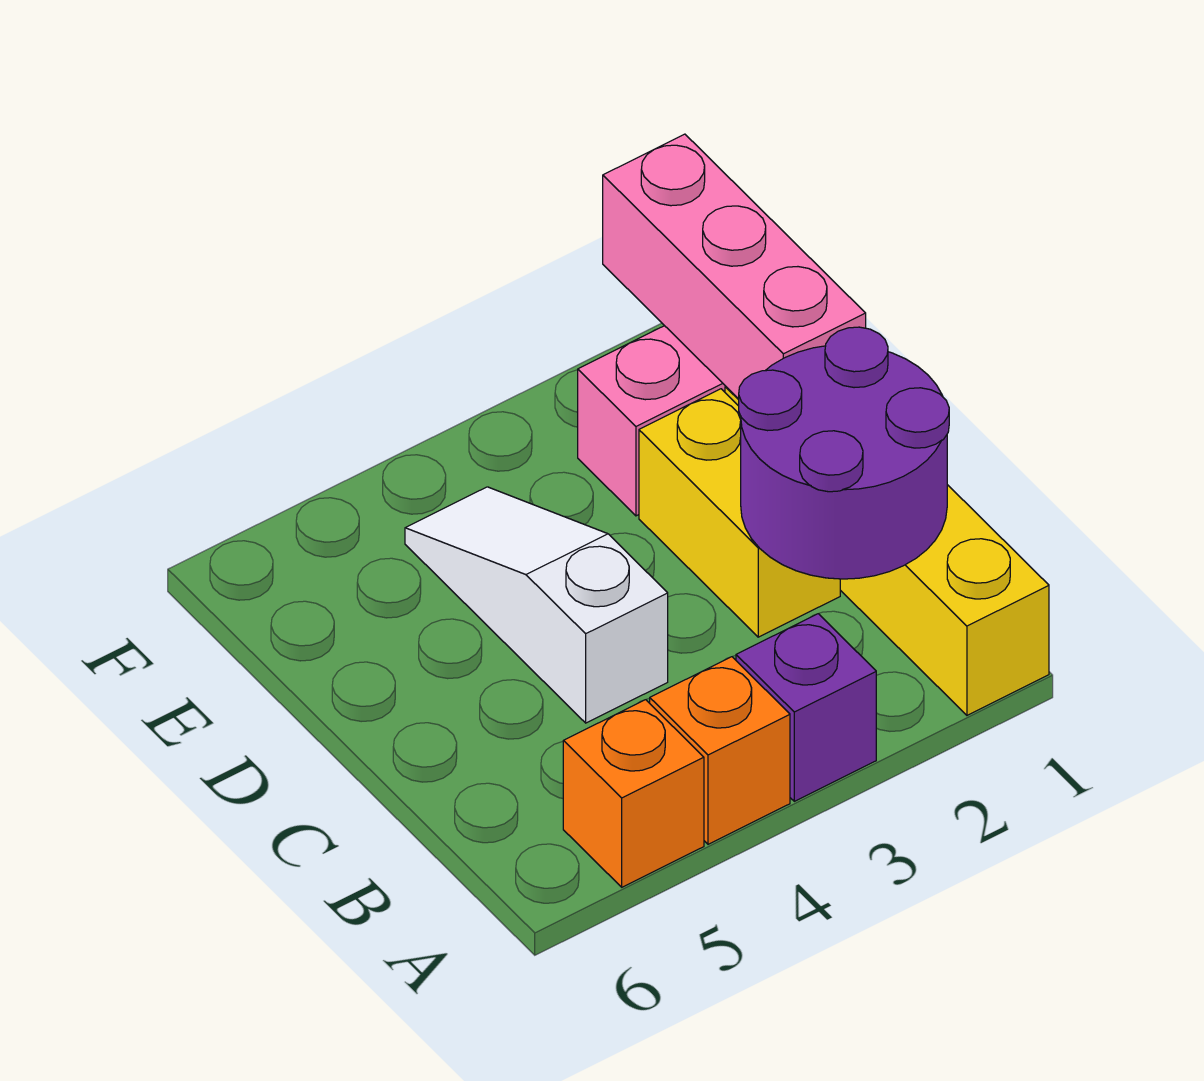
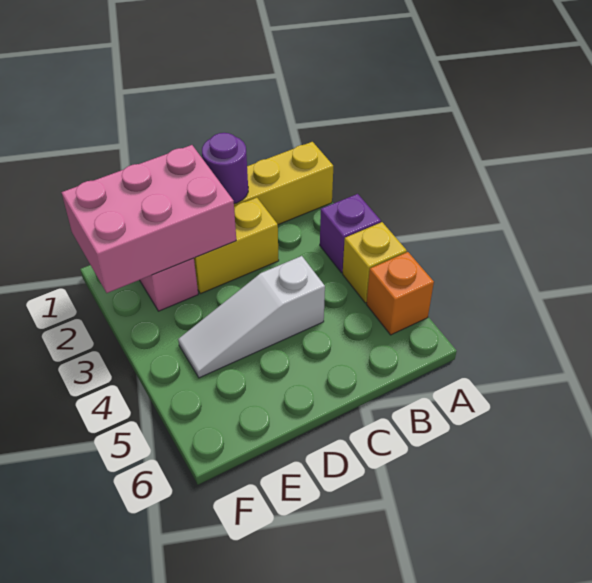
orange 1x1 brick [650,657,790,844] -> yellow 1x1 brick [343,222,407,303]
purple 2x2 round brick [739,327,949,579] -> purple 1x1 round brick [202,133,248,204]
pink 1x3 brick [603,134,866,399] -> pink 2x3 brick [61,145,236,293]

